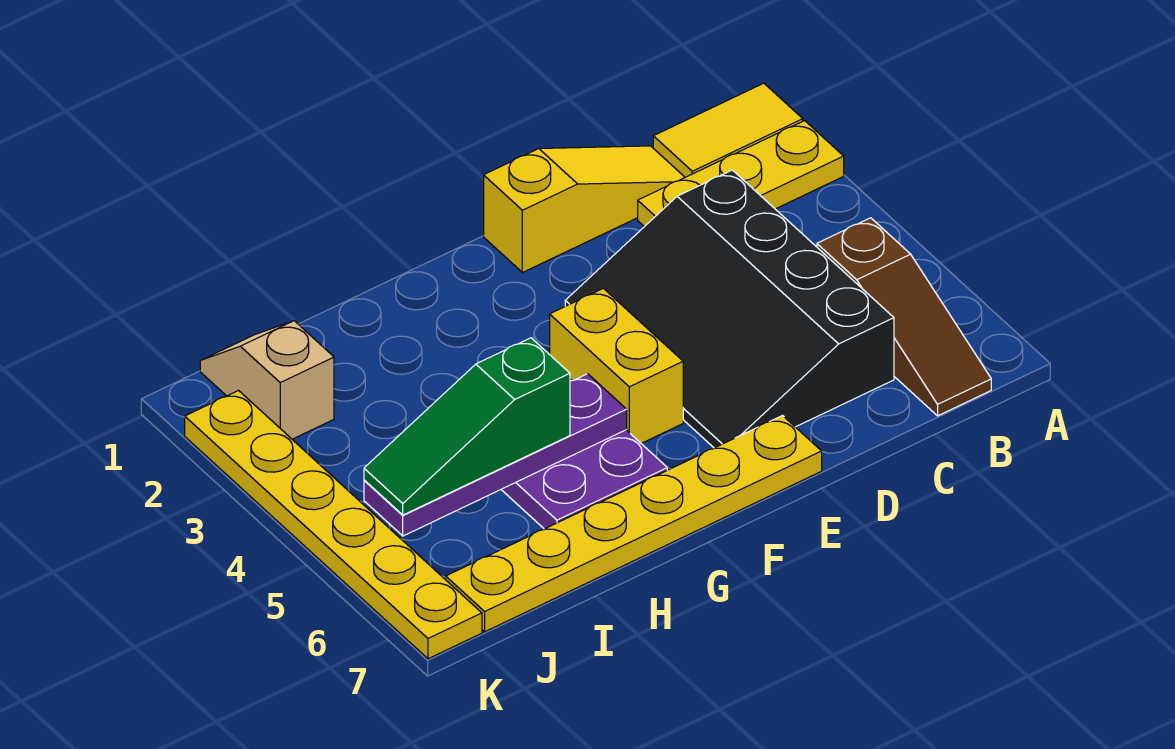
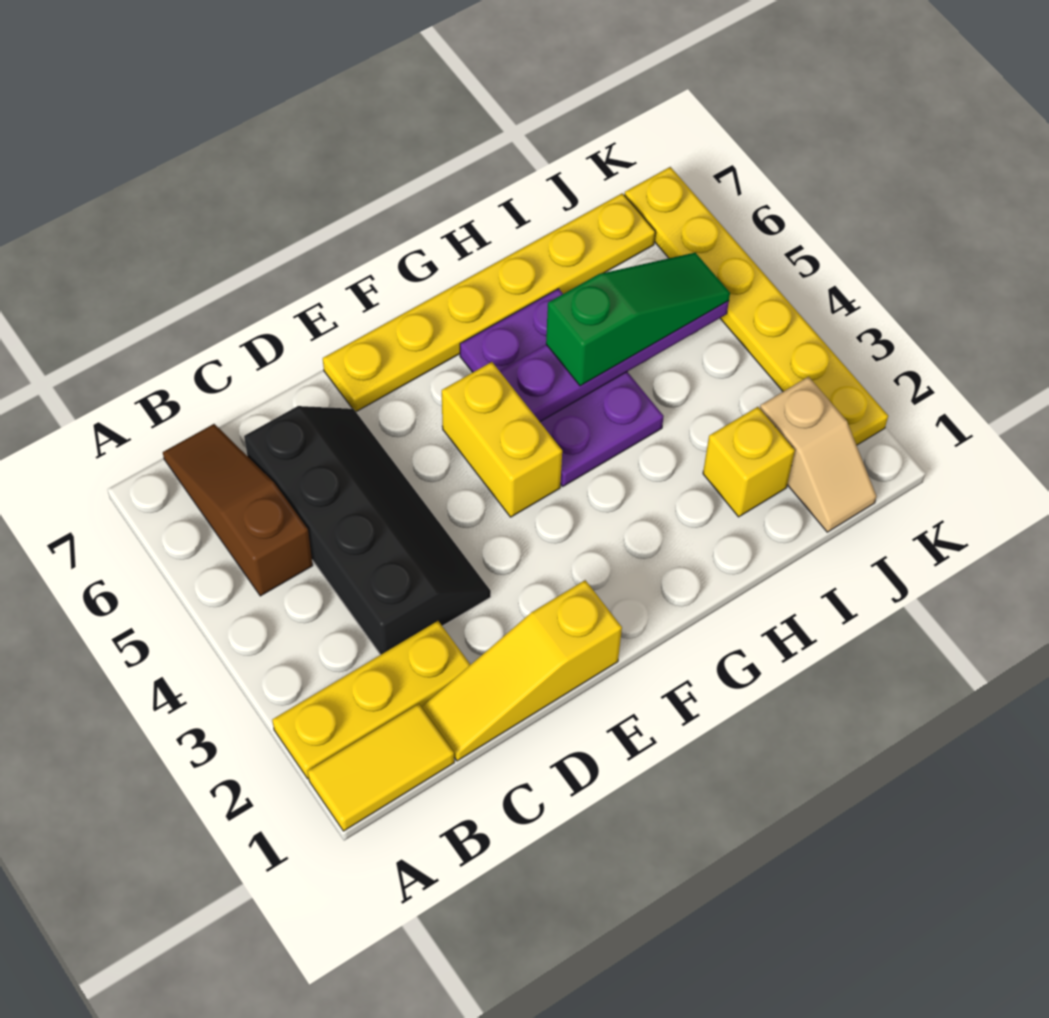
black 3x4 slope [565,170,894,448] -> black 2x4 slope [244,406,491,655]
none -> yellow 1x1 brick [703,407,795,517]

